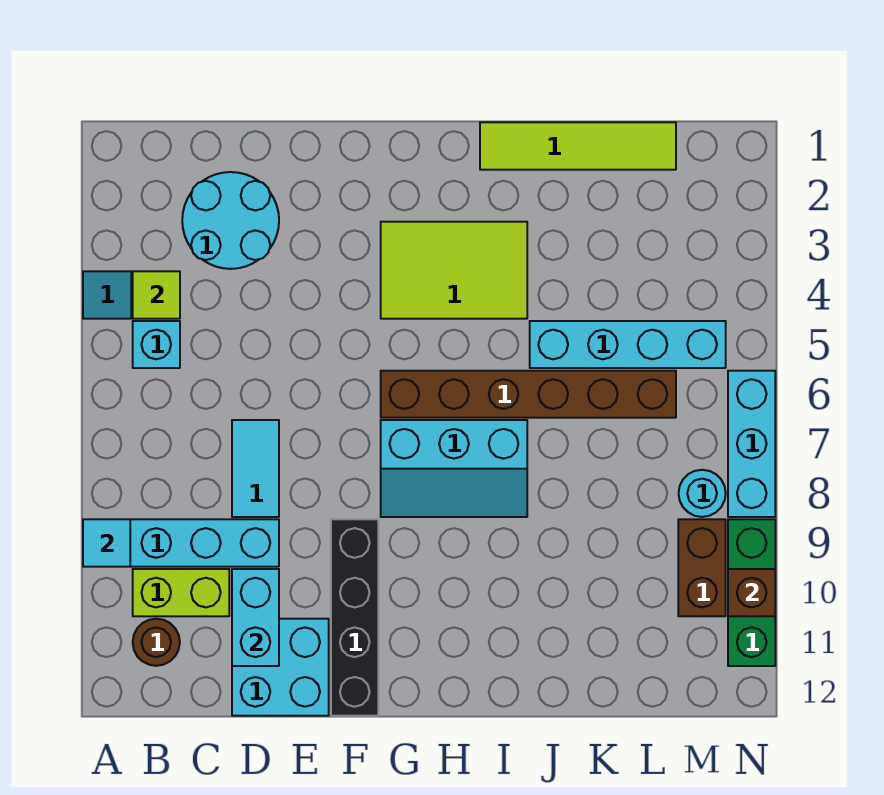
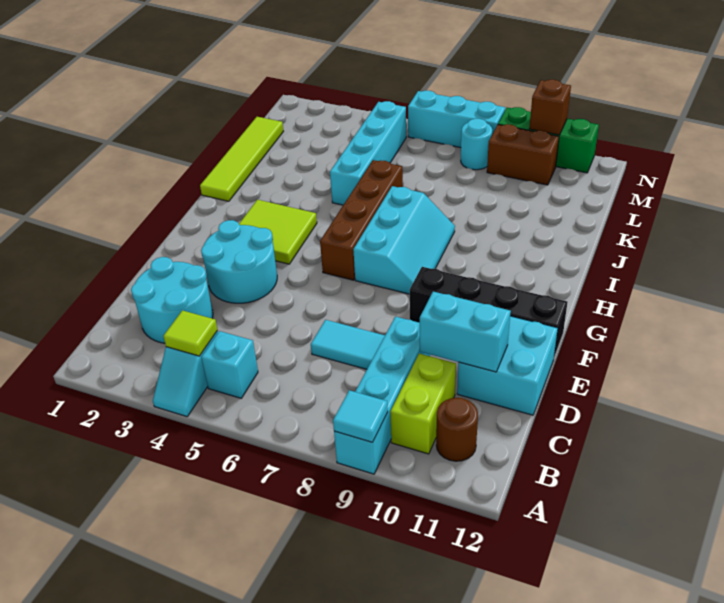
none -> cyan 2x2 round brick [201,220,277,303]
lime 2x3 tile [381,222,527,319] -> lime 2x2 tile [239,200,317,264]
brown 1x6 brick [381,371,676,418] -> brown 1x4 brick [320,160,403,280]

